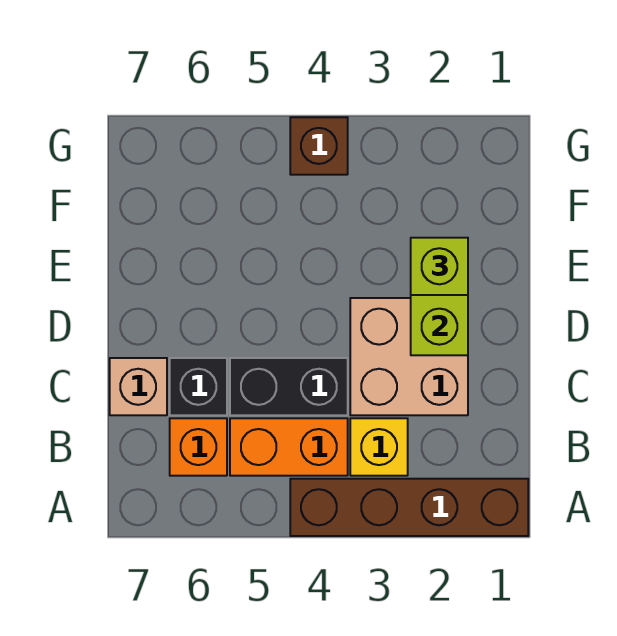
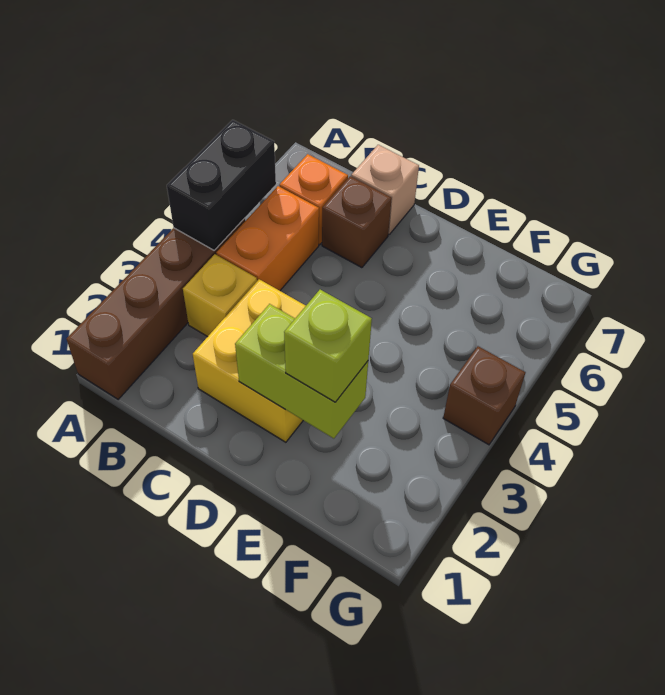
tan 2x2 brick [350,298,468,415] -> yellow 2x2 brick [193,279,306,442]
black 1x2 brick [230,358,348,415] -> black 1x2 brick moved to [167,120,276,250]
black 1x1 brick [170,358,227,415] -> brown 1x1 brick [322,176,392,268]

